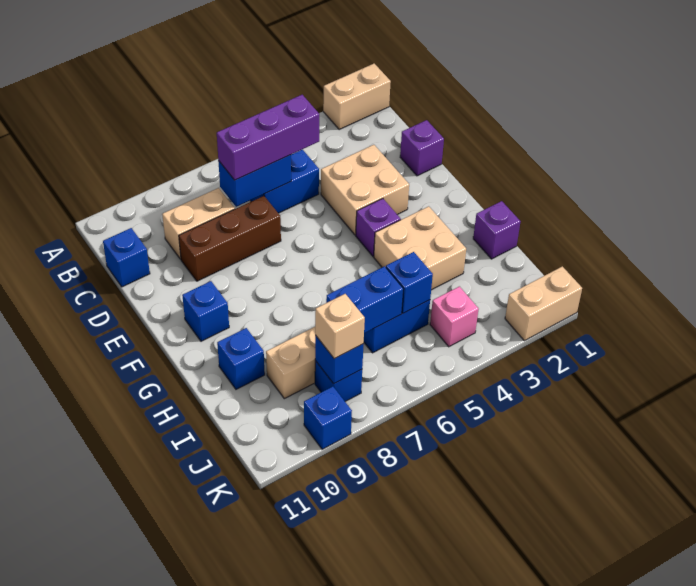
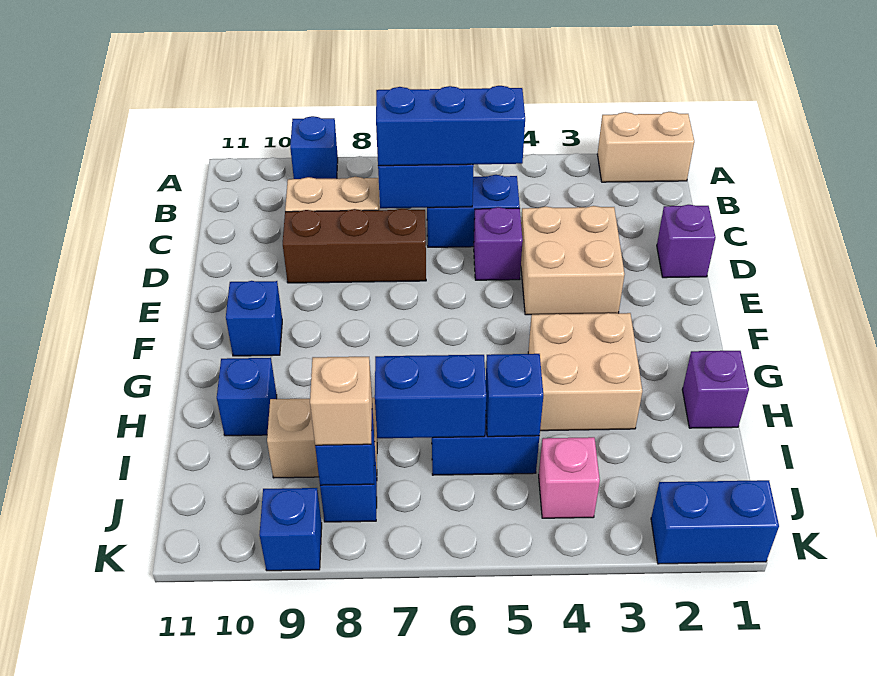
purple 1x3 brick [217,95,319,180] -> blue 1x3 brick [376,86,525,166]
blue 1x1 brick [103,228,150,287] -> blue 1x1 brick moved to [290,116,338,179]
purple 1x1 brick [356,199,401,256] -> purple 1x1 brick moved to [474,207,523,280]
tan 1x2 brick [505,266,582,341] -> blue 1x2 brick [651,480,779,564]

